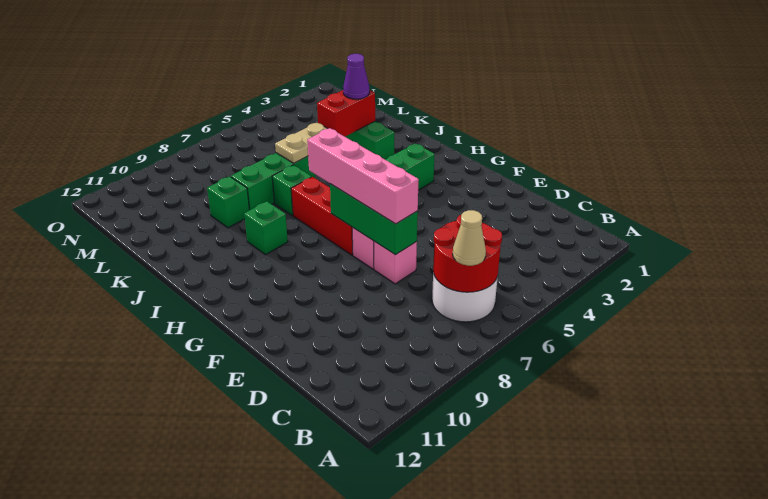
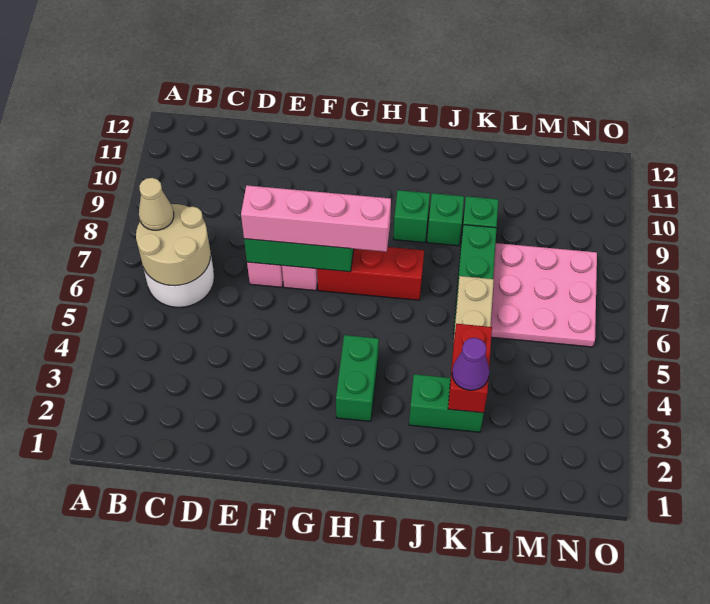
red 2x2 round brick [433,215,502,292] -> tan 2x2 round brick [136,204,211,286]
green 1x1 brick [272,165,312,215] -> green 1x1 brick moved to [427,193,464,246]
none -> pink 3x3 plate [491,243,597,347]

